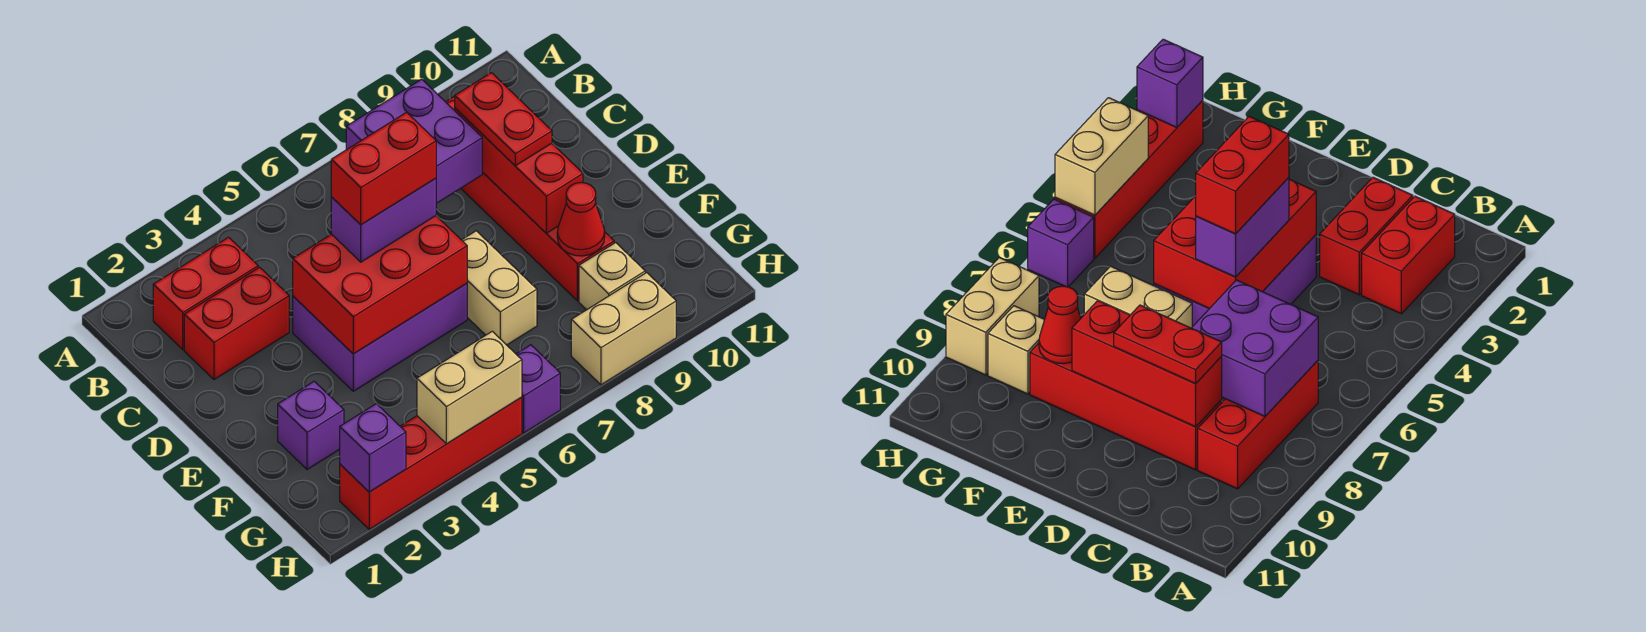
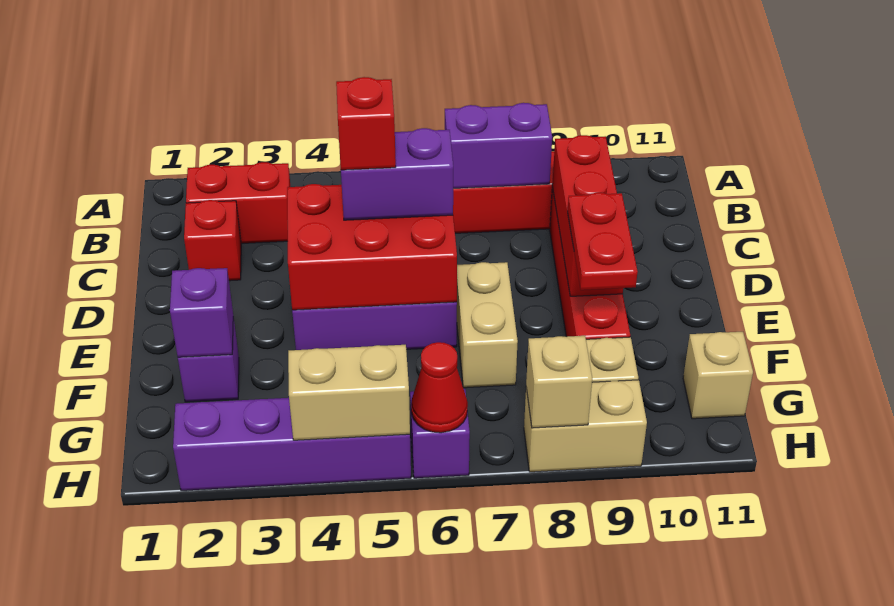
purple 2x2 brick [346,79,482,203] -> purple 1x2 brick [445,103,552,188]
red 1x2 brick [184,267,289,379] -> red 1x1 brick [184,200,241,281]
red 1x2 plate [455,73,552,166] -> red 1x2 plate moved to [568,193,638,290]
red 1x2 brick [331,112,436,225] -> red 1x1 brick [336,77,396,170]
red 1x1 cone [557,182,605,256] -> red 1x1 cone moved to [411,342,468,433]
none -> tan 1x1 brick [683,332,753,419]
red 1x4 brick [340,397,522,529] -> purple 1x4 brick [173,398,411,491]
purple 1x1 brick [340,404,406,492] -> purple 1x1 brick moved to [170,268,233,357]
none -> tan 1x1 brick [526,336,592,428]

